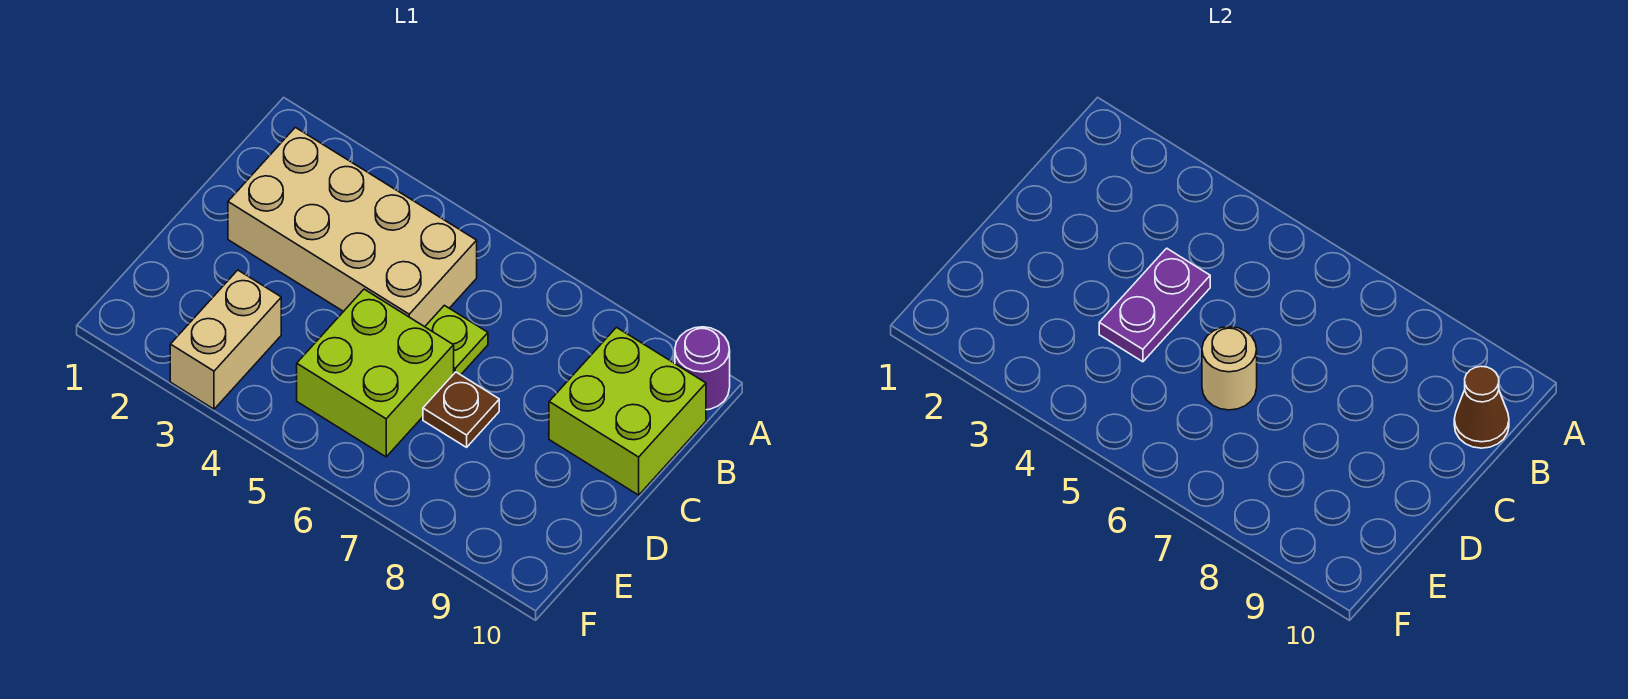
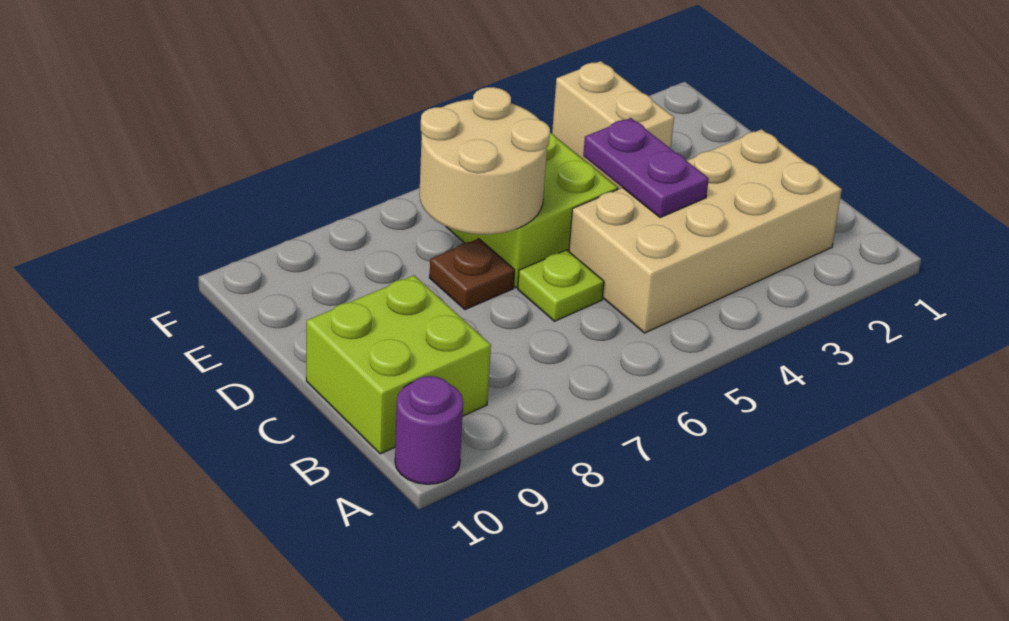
brown 1x1 cone [1454,366,1509,448] -> none
tan 1x1 round brick [1202,327,1257,410] -> tan 2x2 round brick [419,87,550,234]

